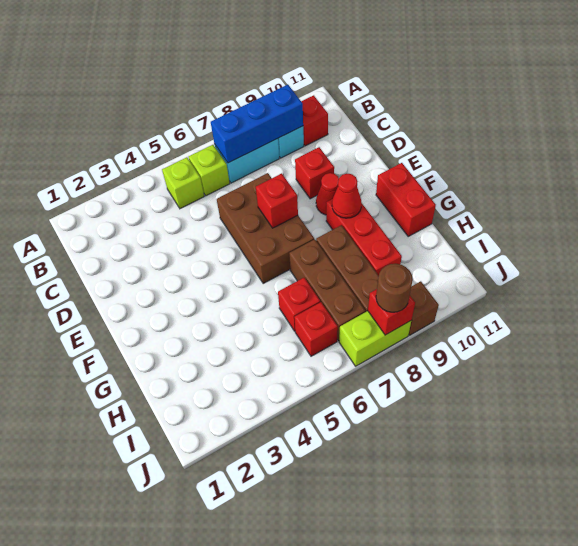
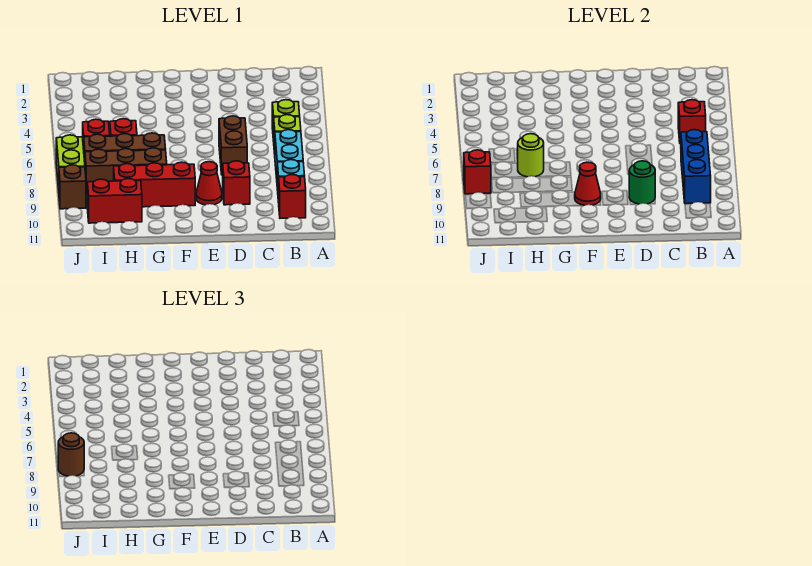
brown 2x3 brick [216,173,314,284] -> brown 1x2 brick [219,116,247,175]
none -> green 1x1 round brick [629,161,655,204]
red 1x1 brick [256,173,298,228] -> red 1x1 brick moved to [678,100,706,144]
red 1x2 brick [376,163,436,236] -> red 1x2 brick moved to [87,179,142,223]
none -> lime 1x1 round brick [518,134,544,177]

